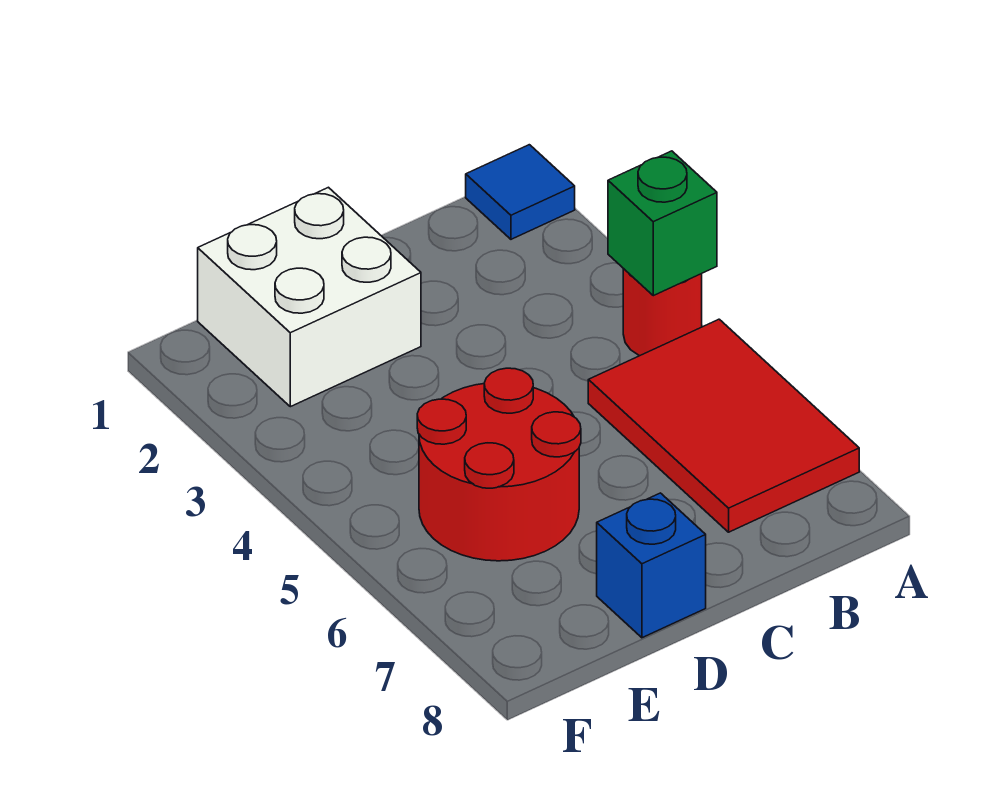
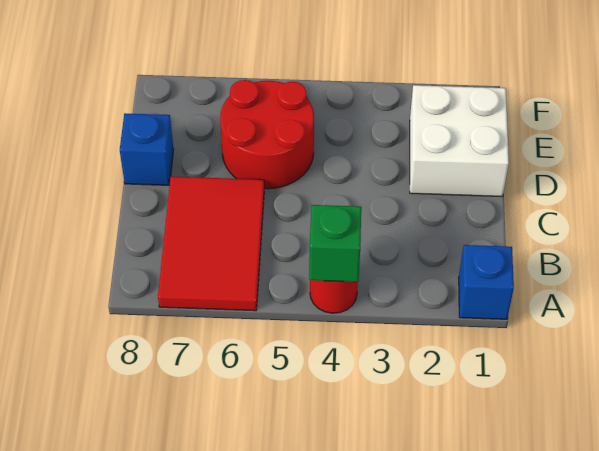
blue 1x1 tile [466,145,575,239] -> blue 1x1 brick [459,245,514,319]
red 2x3 tile [588,319,859,532] -> red 2x3 tile turned to [158,177,264,311]

